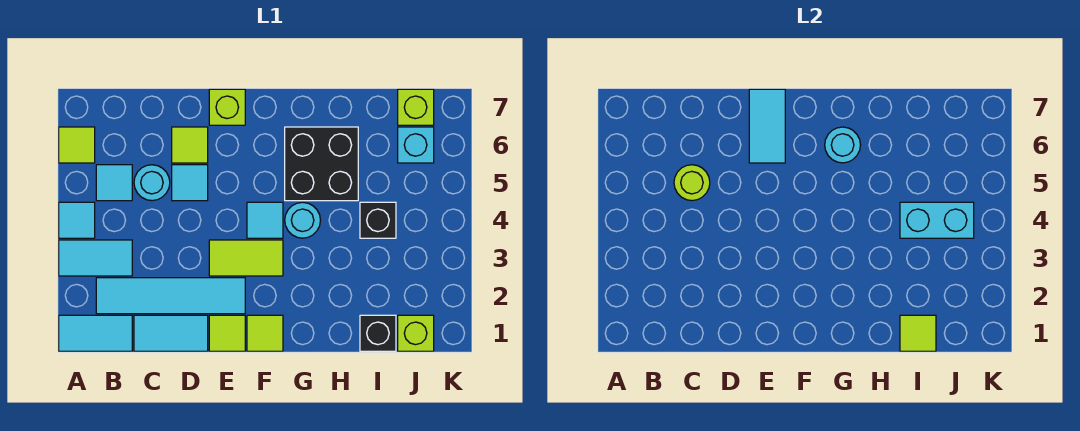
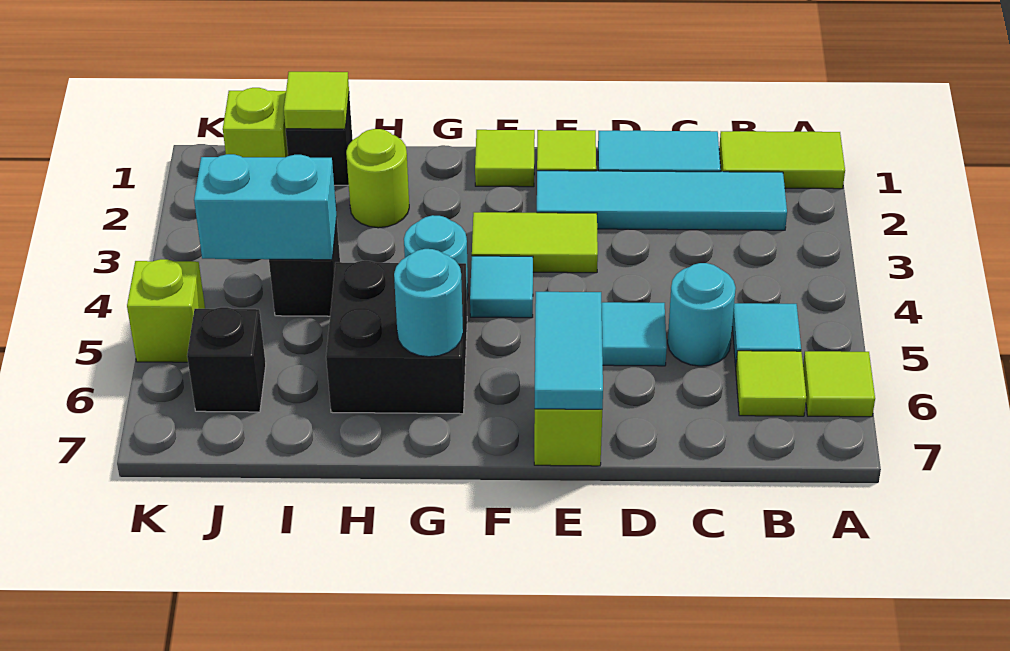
cyan 1x2 tile [59,315,132,351] -> lime 1x2 tile [719,131,845,189]
cyan 1x2 tile [59,240,132,276] -> none
cyan 1x1 tile [59,202,95,238] -> none
lime 1x1 round brick [674,165,710,201] -> lime 1x1 round brick moved to [346,129,409,228]
lime 1x1 tile [172,127,208,163] -> lime 1x1 tile moved to [736,351,806,416]
cyan 1x1 brick [398,127,434,163] -> black 1x1 brick [187,307,266,412]
lime 1x1 brick [398,89,434,125] -> lime 1x1 brick moved to [127,259,205,362]

